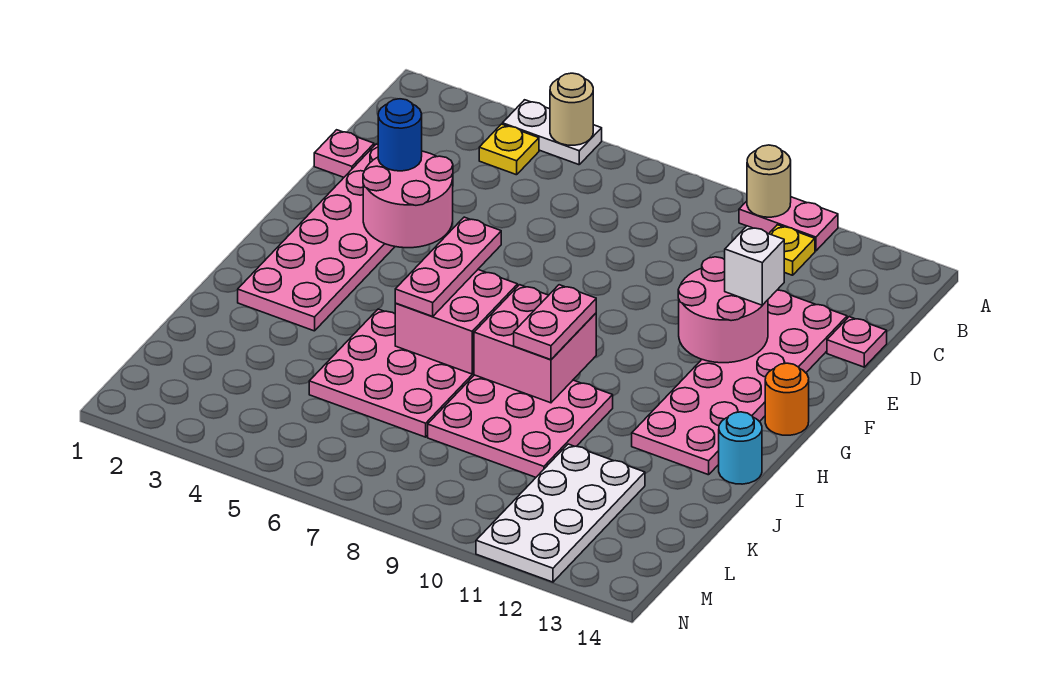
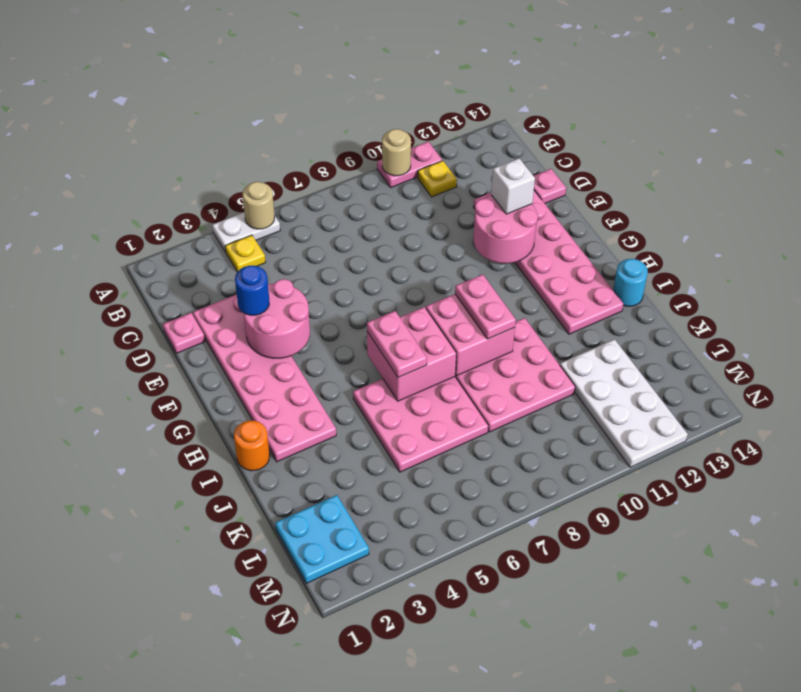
pink 1x3 plate [395,217,501,316] -> pink 1x2 plate [367,311,427,377]
orange 1x1 round brick [765,363,809,435] -> orange 1x1 round brick moved to [234,421,270,471]
none -> cyan 2x2 plate [275,495,369,583]

